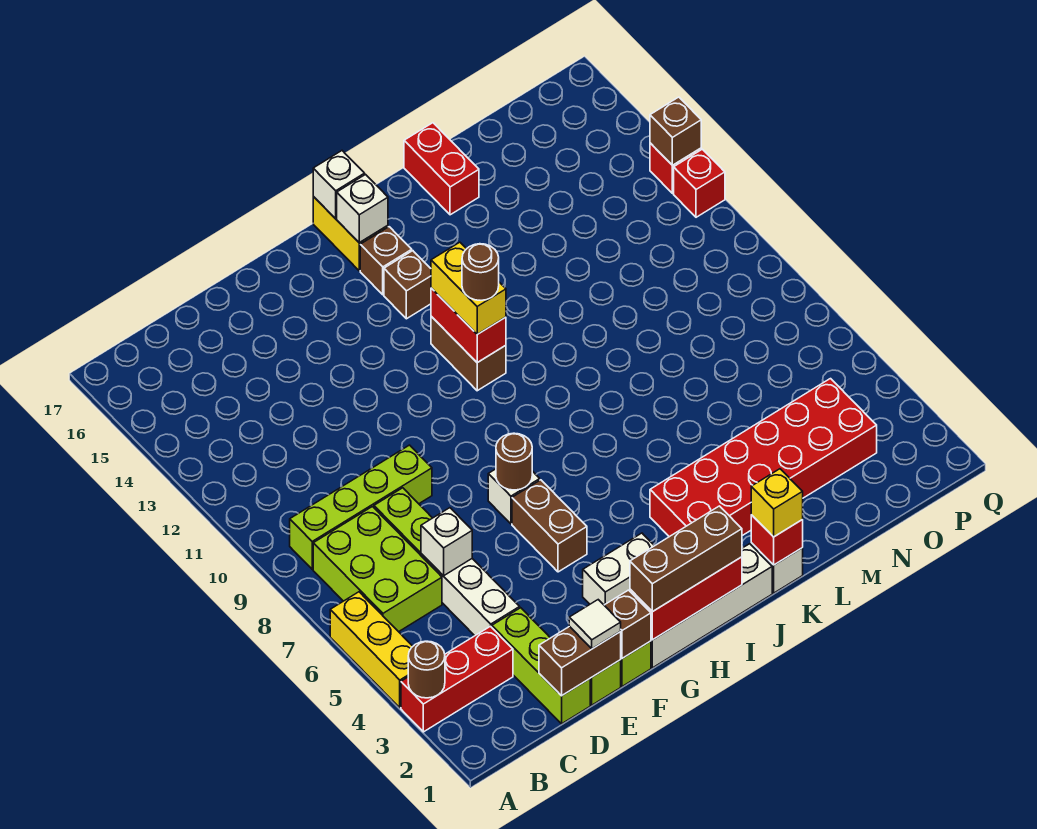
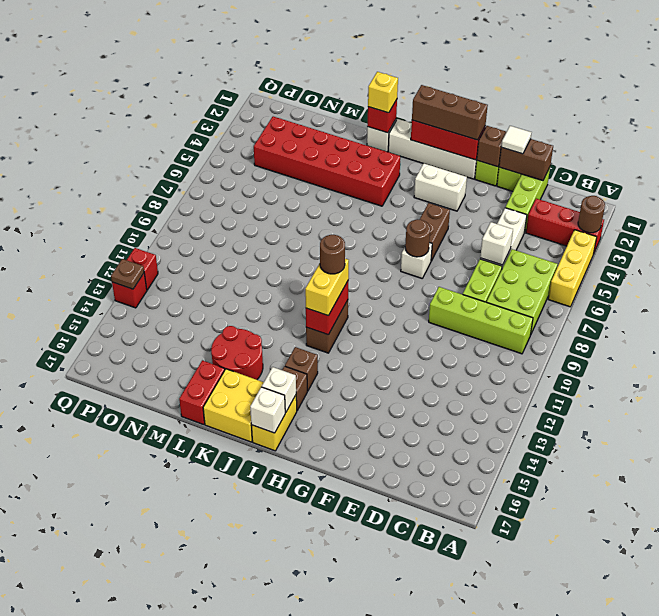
none -> yellow 2x2 brick [203,369,264,442]
none -> red 2x2 round brick [211,326,263,380]
brown 1x1 brick [650,97,701,165] -> brown 1x1 plate [111,259,144,289]

